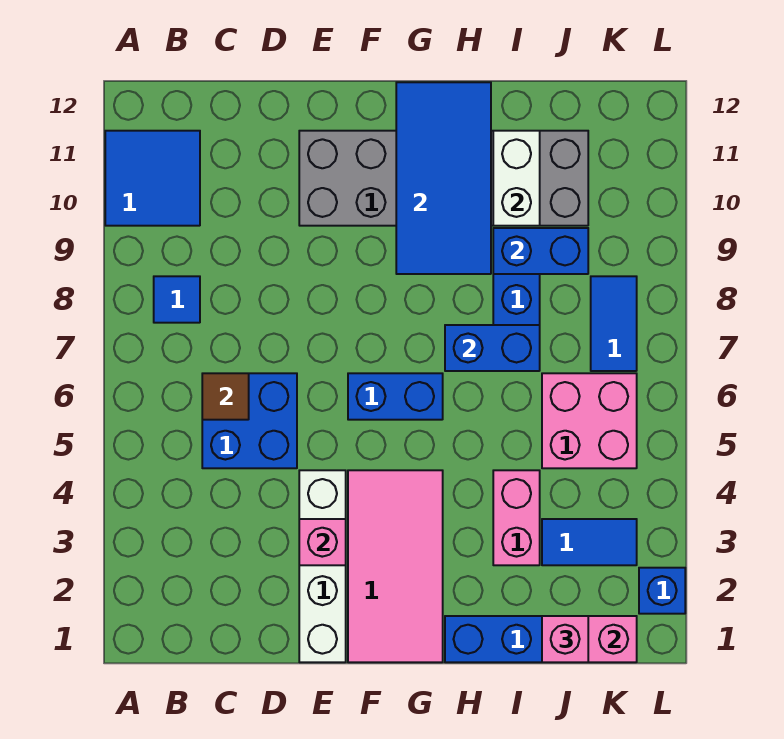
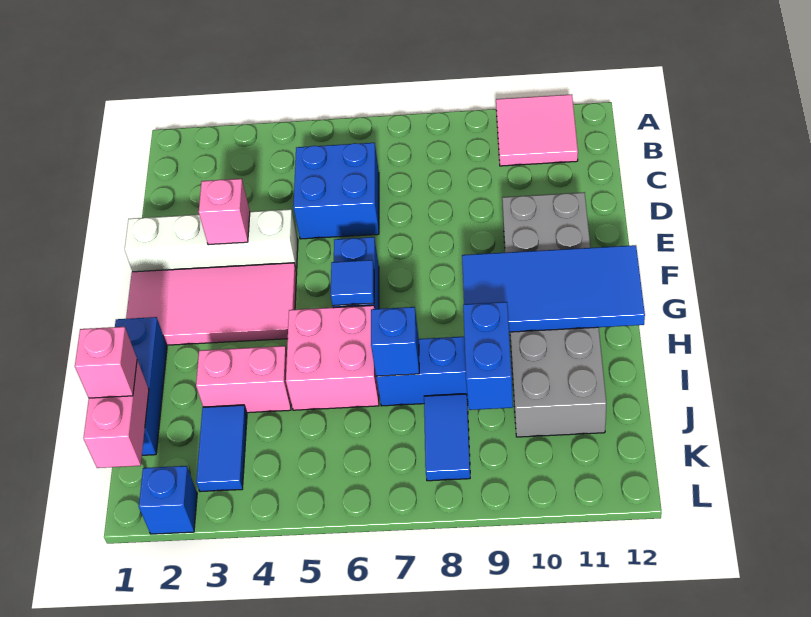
blue 2x2 tile [105,131,200,226] -> pink 2x2 tile [496,94,578,166]
blue 1x1 tile [154,276,200,323] -> blue 1x1 tile moved to [331,260,374,306]
brown 1x1 tile [202,373,249,420] -> none
blue 1x2 brick [445,325,540,371] -> blue 1x1 brick [371,307,419,376]
white 1x2 brick [493,131,540,226] -> none
pink 2x2 brick [542,373,637,468] -> pink 2x2 brick moved to [286,305,379,410]
blue 1x2 tile [591,276,637,371] -> blue 1x2 tile turned to [424,394,470,481]

